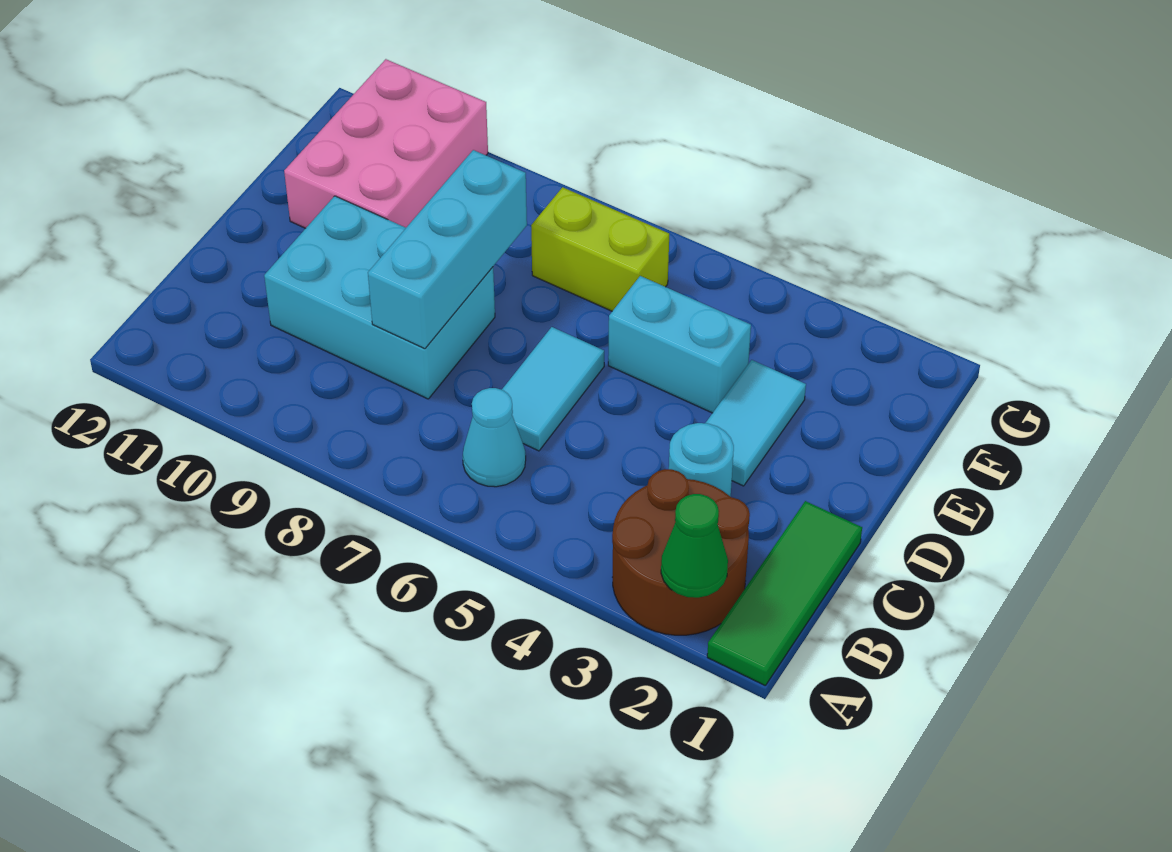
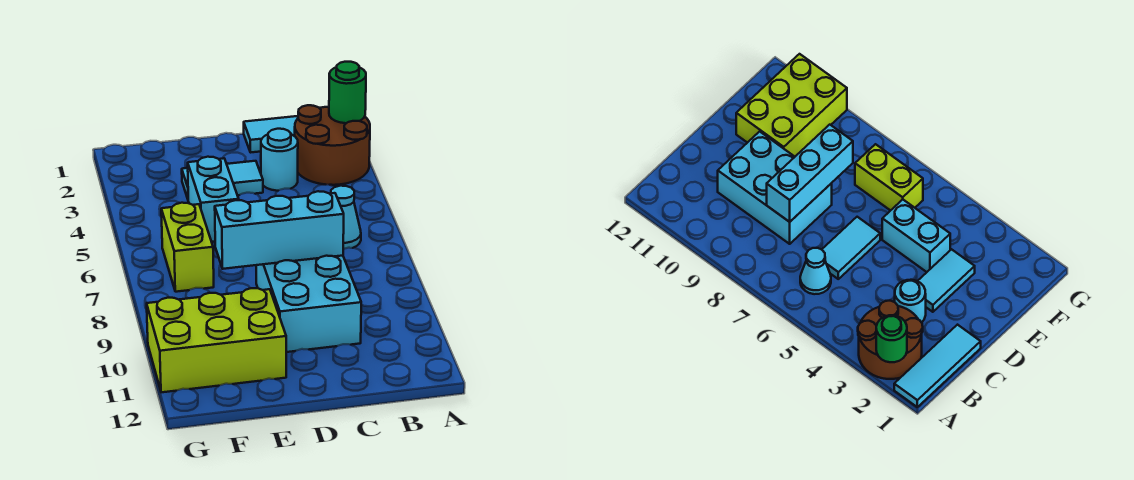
green 1x3 tile [707,501,862,685] -> cyan 1x3 tile [244,116,298,152]
green 1x1 cone [661,494,728,598] -> green 1x1 round brick [329,62,366,123]
pink 2x3 brick [284,59,488,228] -> lime 2x3 brick [147,288,286,392]

